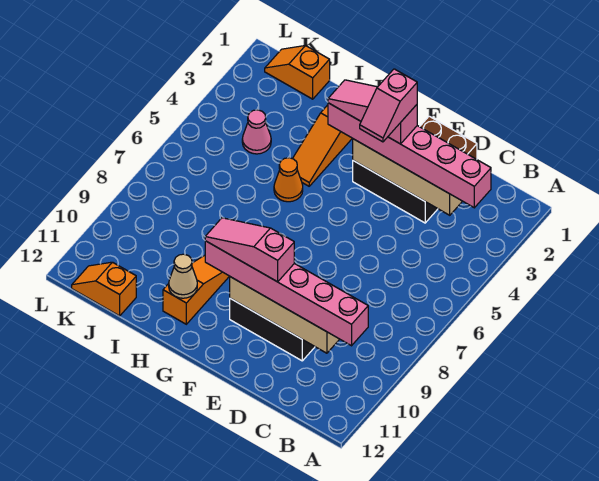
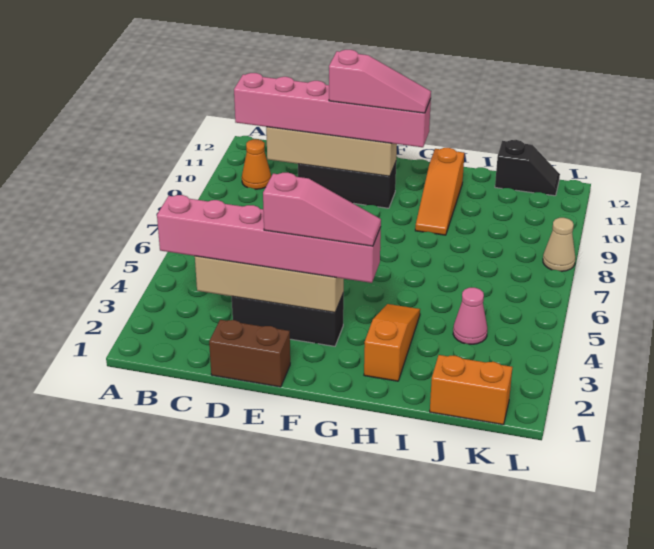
pink 1x2 slope [360,69,417,142] -> none
orange 1x1 cone [274,158,303,202] -> orange 1x1 cone moved to [242,139,271,189]
tan 1x1 cone [169,254,197,298] -> tan 1x1 cone moved to [543,218,575,271]
orange 1x2 slope [265,46,330,99] -> orange 1x2 brick [430,355,512,425]
orange 1x2 slope [72,262,136,316] -> black 1x2 slope [495,140,560,196]

